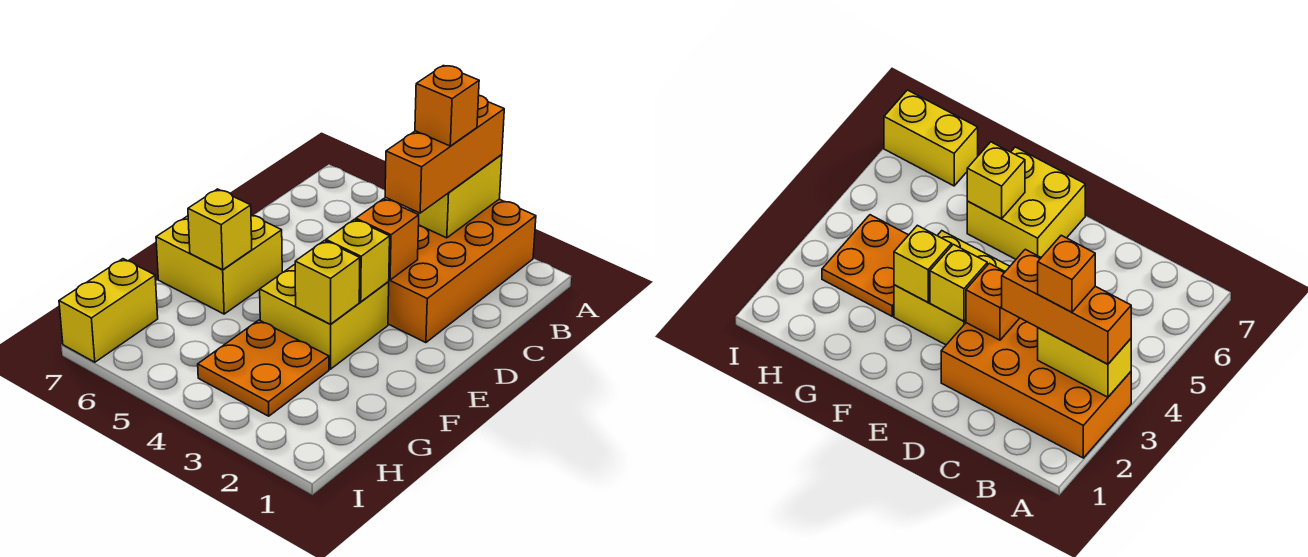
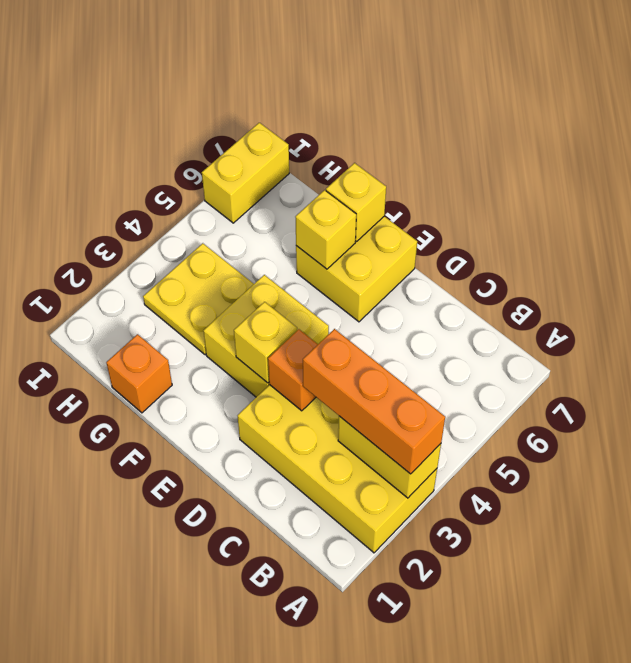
orange 2x4 brick [388,199,536,343] -> yellow 2x4 brick [238,385,437,553]
orange 1x1 brick [415,66,479,146] -> orange 1x1 brick moved to [106,334,172,413]
yellow 1x1 brick [295,241,360,324] -> yellow 1x1 brick moved to [326,163,386,241]
orange 2x2 plate [198,320,329,416] -> yellow 2x2 plate [143,243,254,355]
yellow 1x2 brick [59,259,158,362] -> yellow 1x2 brick turned to [202,123,289,223]

